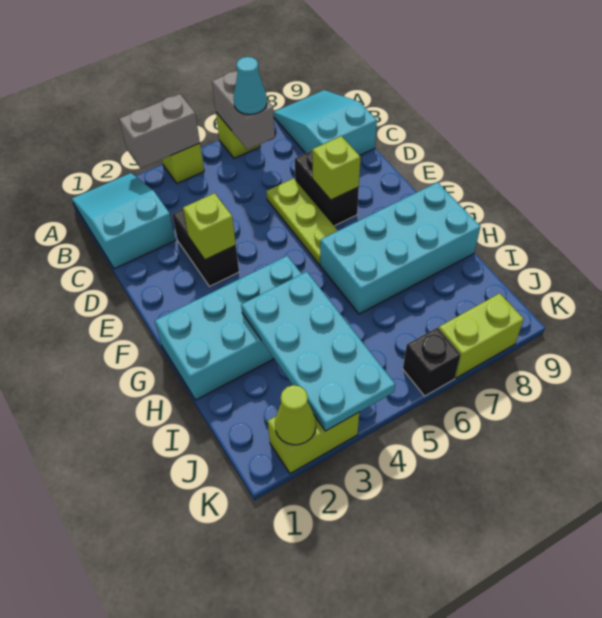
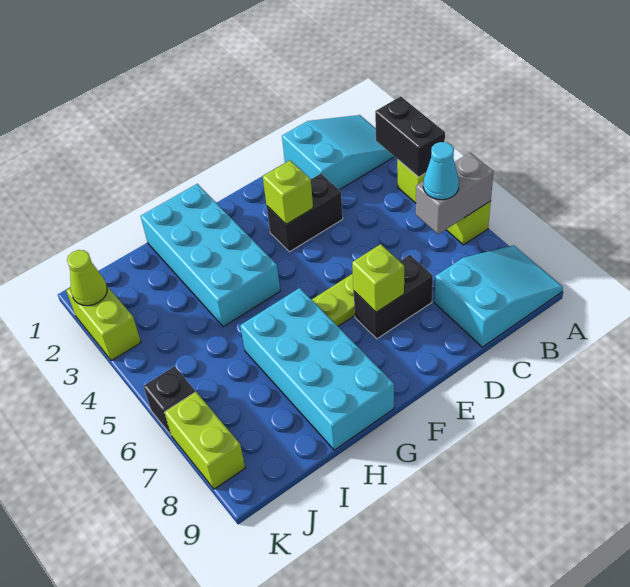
grey 1x2 brick [119,94,200,168] -> black 1x2 brick [375,96,445,177]
cyan 2x4 plate [241,272,395,431] -> none

